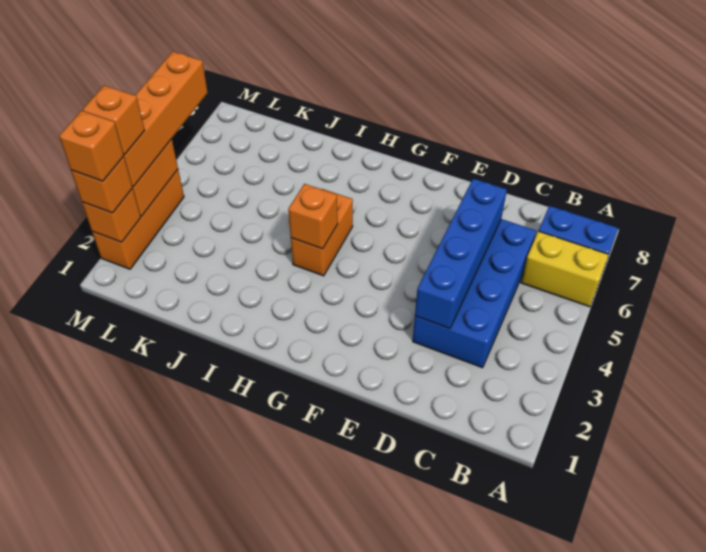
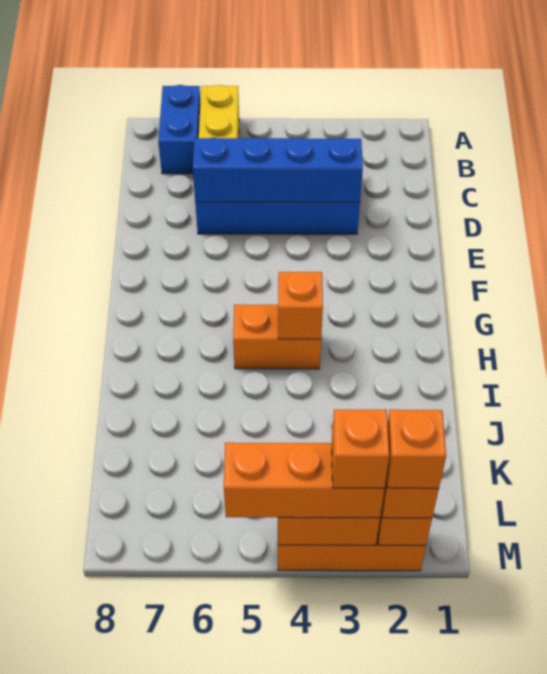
orange 1x4 brick [124,52,208,187] -> orange 1x3 brick [224,443,384,518]

